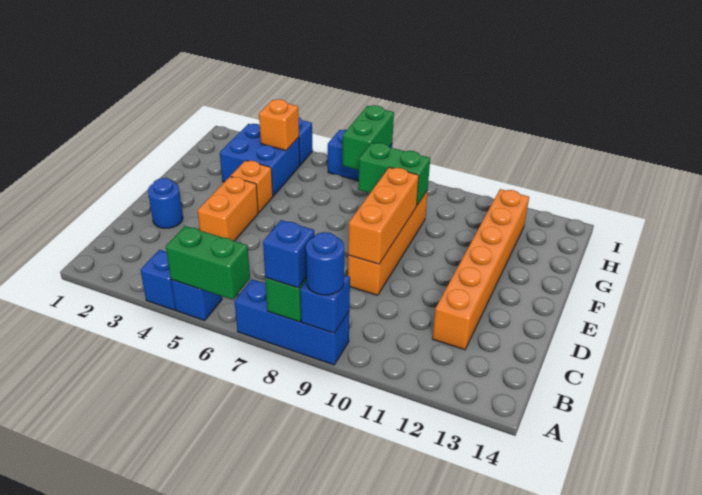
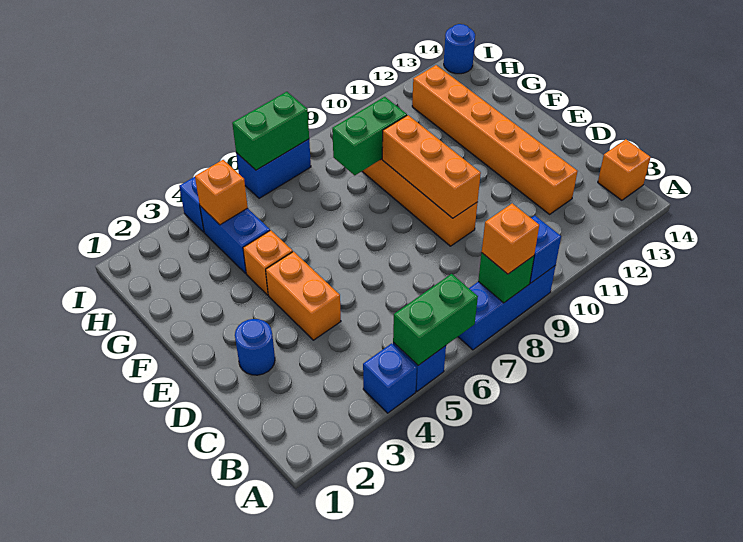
blue 1x1 brick [263,220,315,288] -> orange 1x1 brick [482,203,539,274]
blue 1x1 round brick [306,232,344,295] -> blue 1x1 round brick moved to [444,24,475,74]
none -> orange 1x1 brick [598,139,651,200]
blue 2x2 brick [220,124,300,196] -> blue 1x2 brick [200,206,270,273]
green 1x2 brick [343,105,394,170] -> green 1x2 brick turned to [232,92,309,170]

